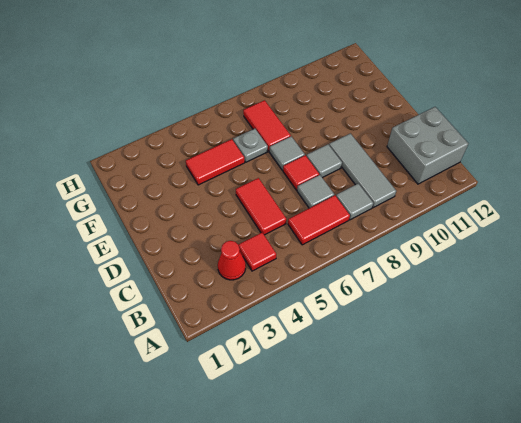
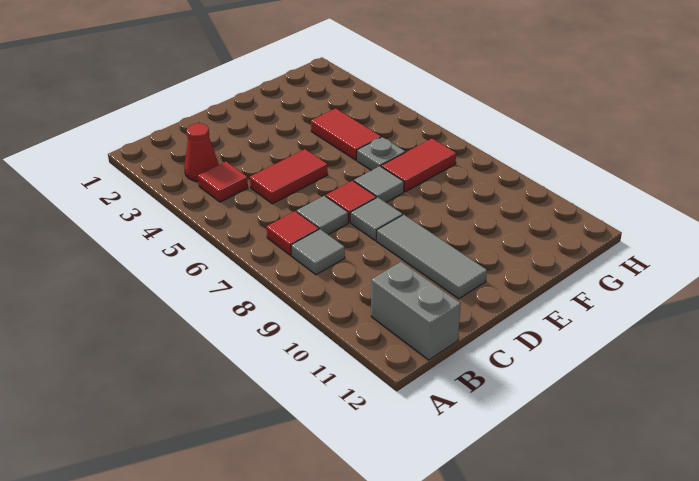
red 1x2 tile [288,195,350,245] -> red 1x1 tile [267,211,319,255]
grey 1x3 tile [329,133,396,207] -> grey 1x3 tile turned to [377,215,487,299]
grey 2x2 brick [387,107,469,184] -> grey 1x2 brick [371,262,461,360]

